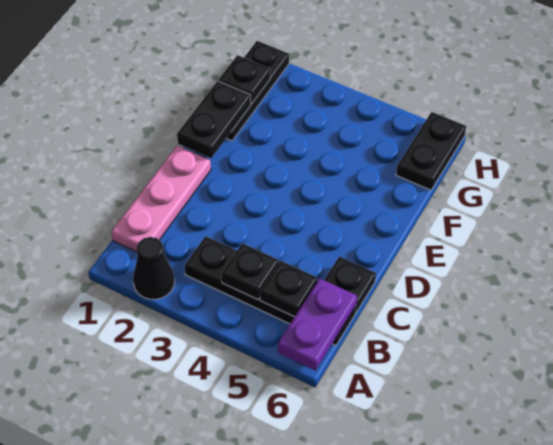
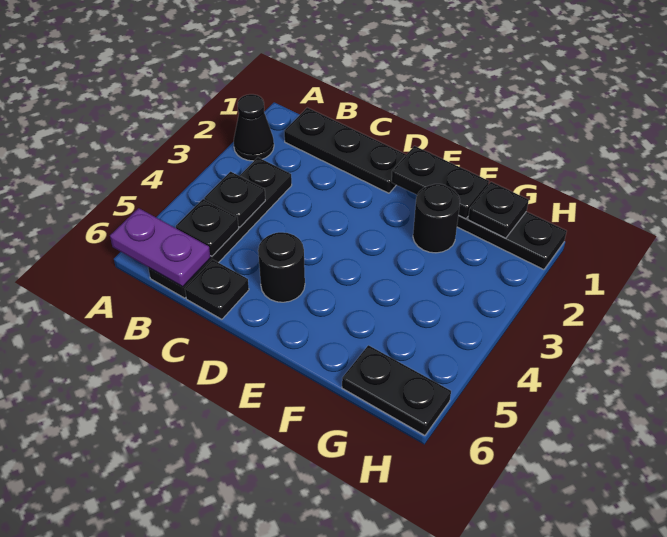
pink 1x3 plate [111,146,211,252] -> black 1x3 plate [284,108,406,193]
none -> black 1x1 round brick [258,232,305,302]
none -> black 1x1 round brick [413,184,460,253]

